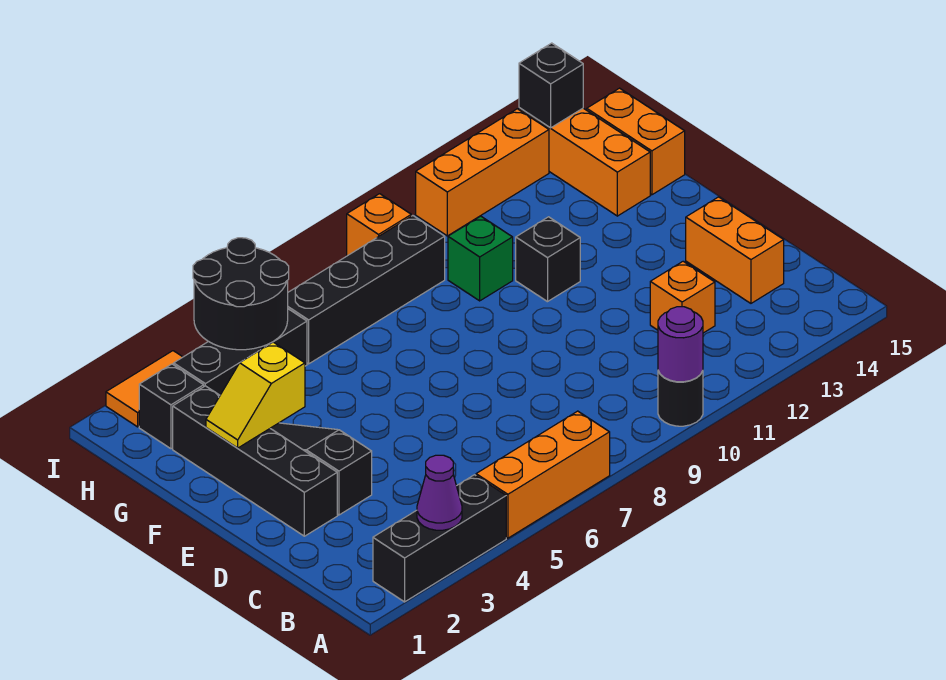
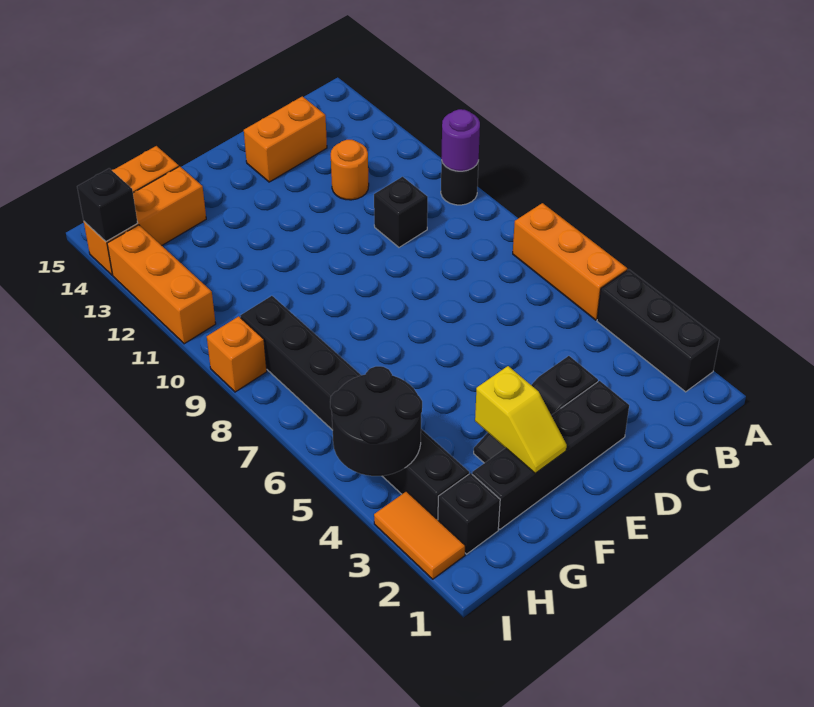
purple 1x1 cone [417,455,462,530] -> none
orange 1x1 brick [650,261,715,333] -> orange 1x1 round brick [331,140,369,200]
black 1x1 brick [516,217,580,302] -> black 1x1 brick moved to [374,177,428,247]
green 1x1 brick [448,216,513,301] -> none

